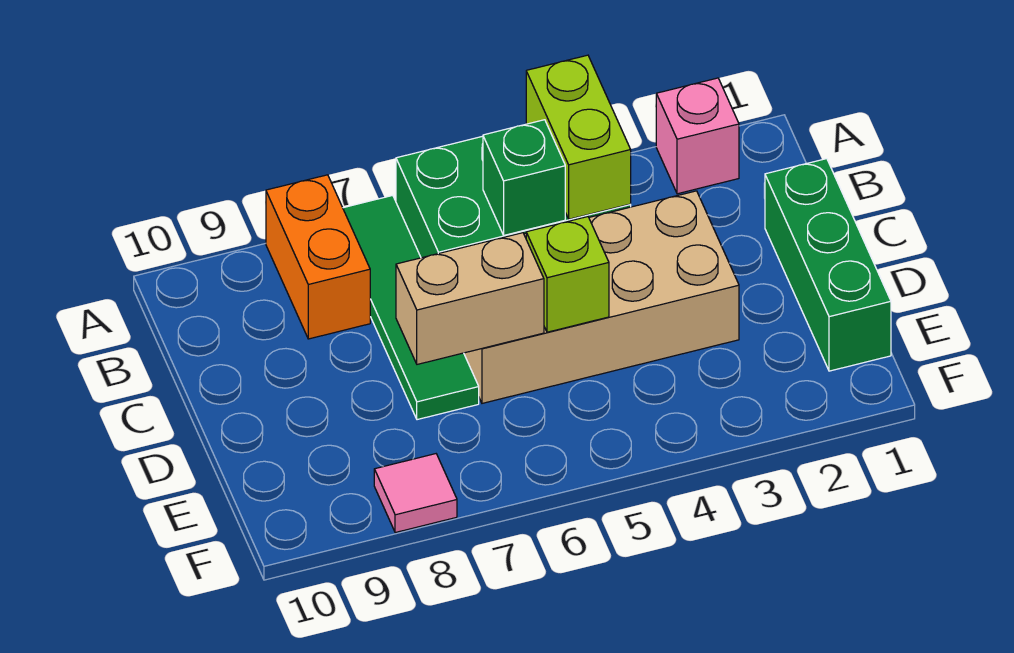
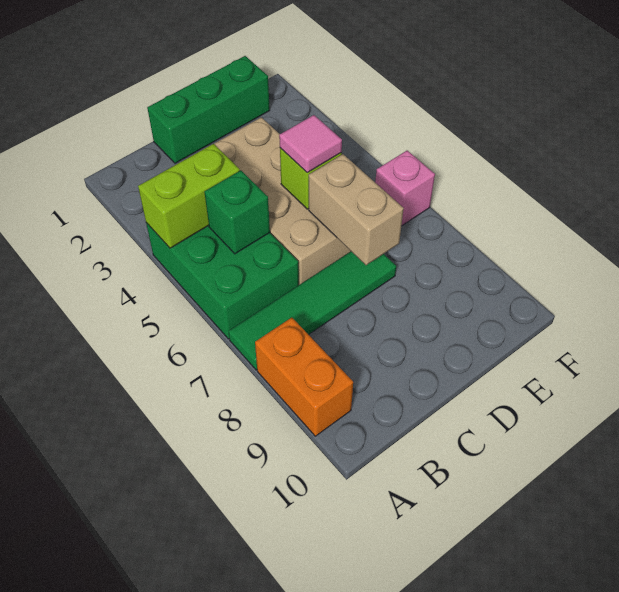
pink 1x1 brick [656,78,739,194] -> pink 1x1 brick moved to [375,150,435,226]
orange 1x2 brick [266,175,370,339] -> orange 1x2 brick turned to [255,318,353,436]
pink 1x1 tile [374,454,457,533] -> pink 1x1 tile moved to [279,115,342,172]

